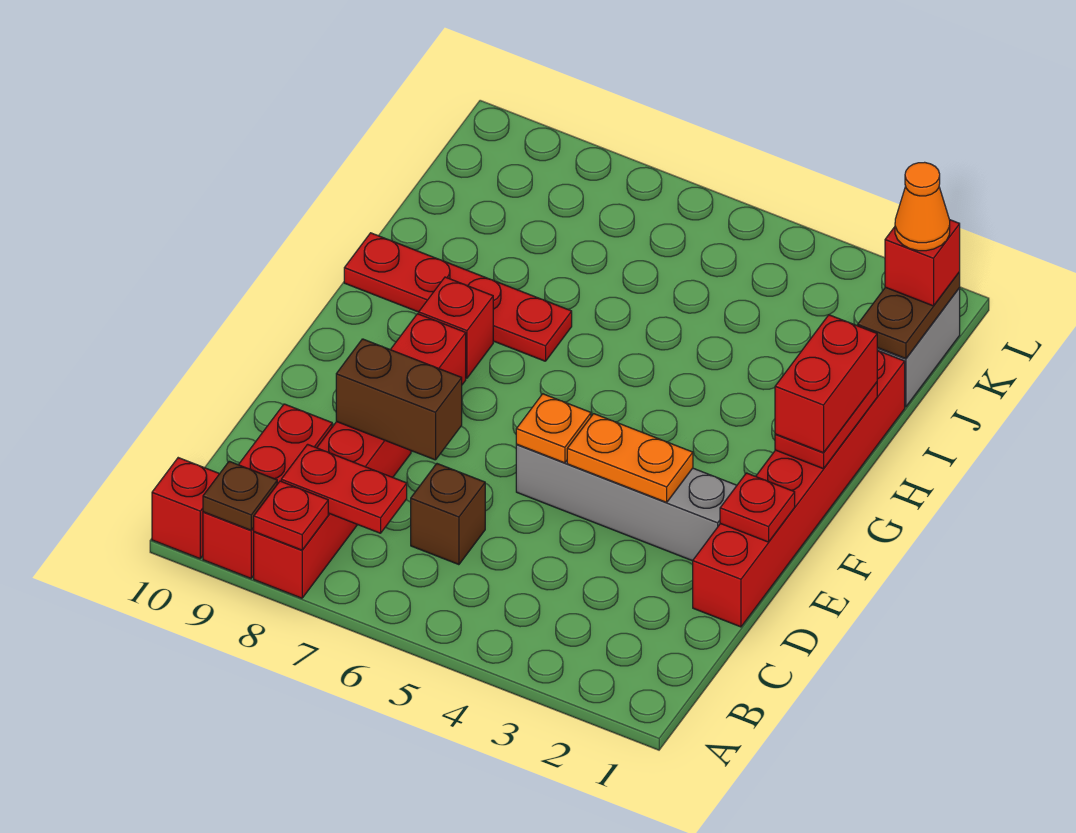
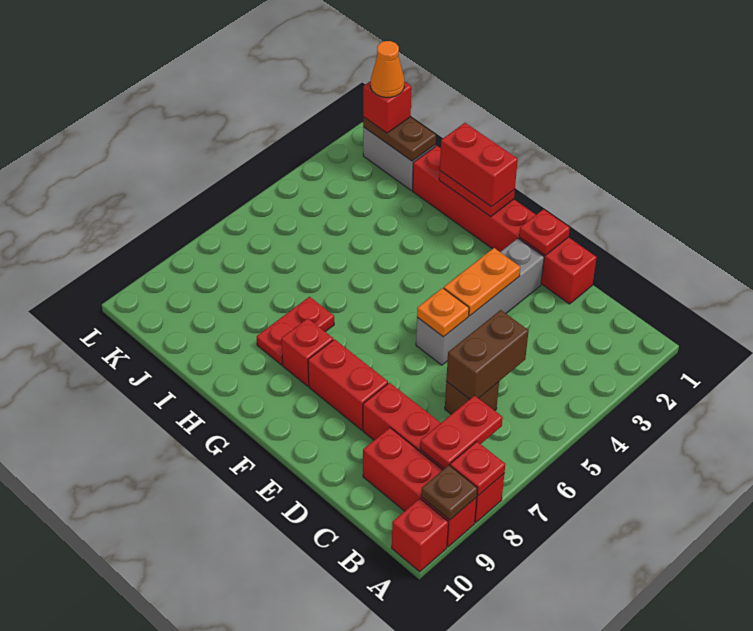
brown 1x2 brick [336,339,462,460] -> brown 1x2 brick moved to [446,310,529,399]
red 1x4 plate [344,233,572,361] -> red 1x2 plate [257,297,334,365]

